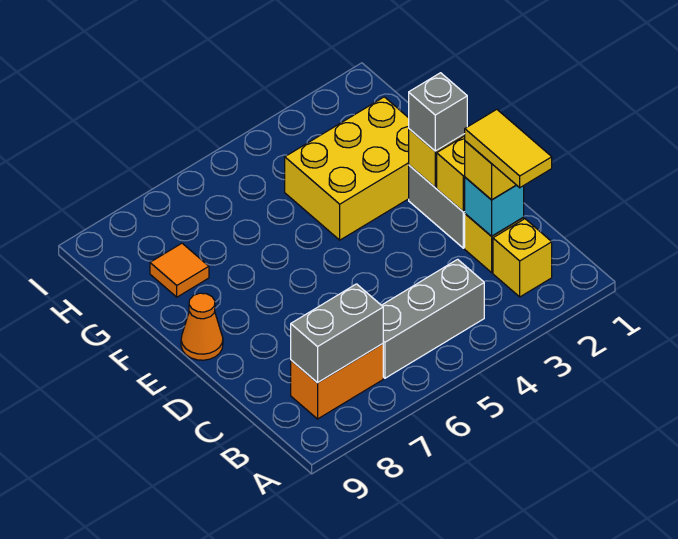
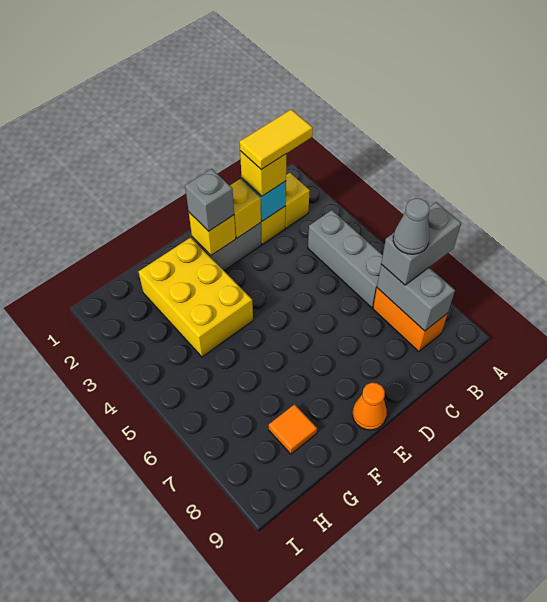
none -> grey 1x2 brick [381,202,461,285]
none -> grey 1x1 cone [393,198,430,254]

